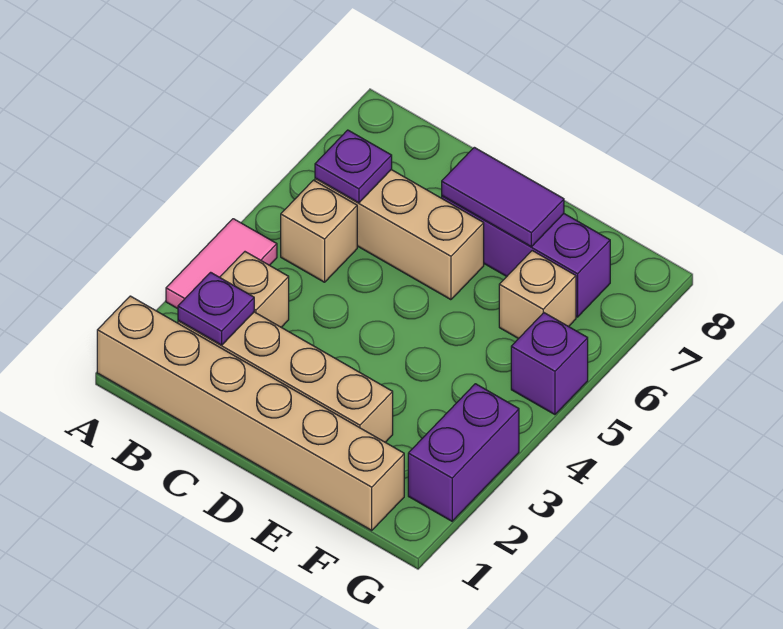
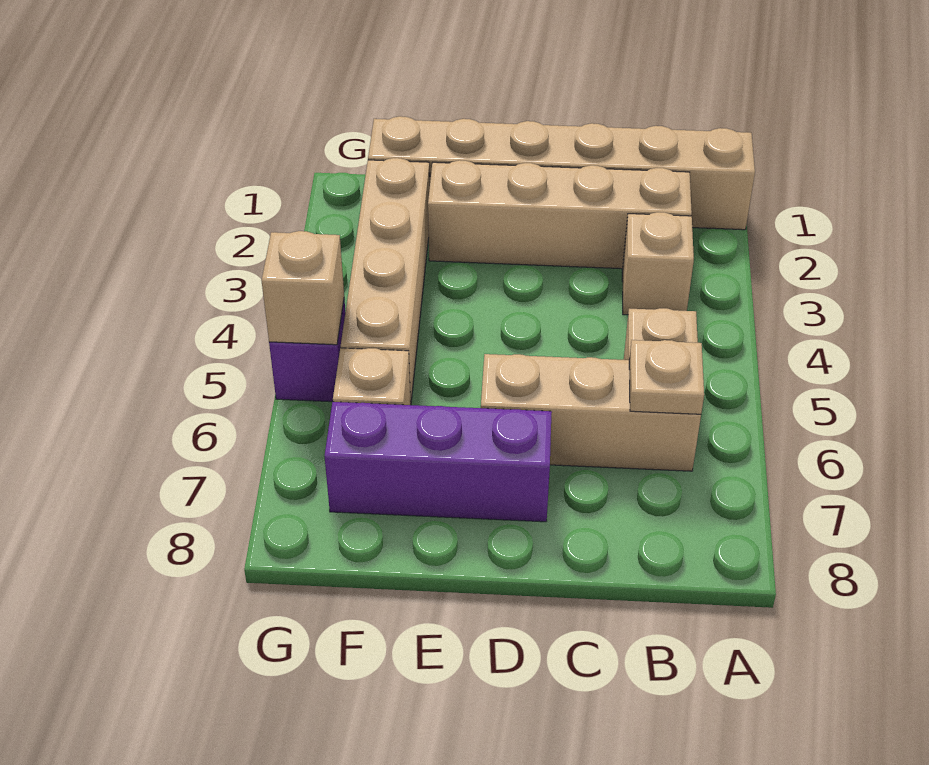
pink 1x2 tile [166,219,277,309] -> none
purple 1x1 plate [178,272,254,345] -> none
purple 1x1 plate [315,130,392,203] -> tan 1x1 plate [629,340,704,414]
purple 1x2 tile [442,147,564,247] -> none
none -> tan 1x4 brick [341,158,430,401]
purple 1x2 brick [408,384,519,521] -> none
none -> tan 1x1 brick [262,231,344,345]

